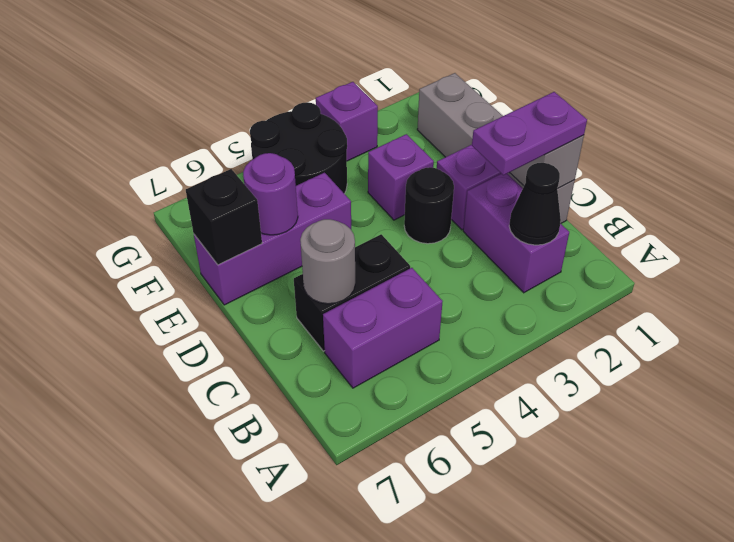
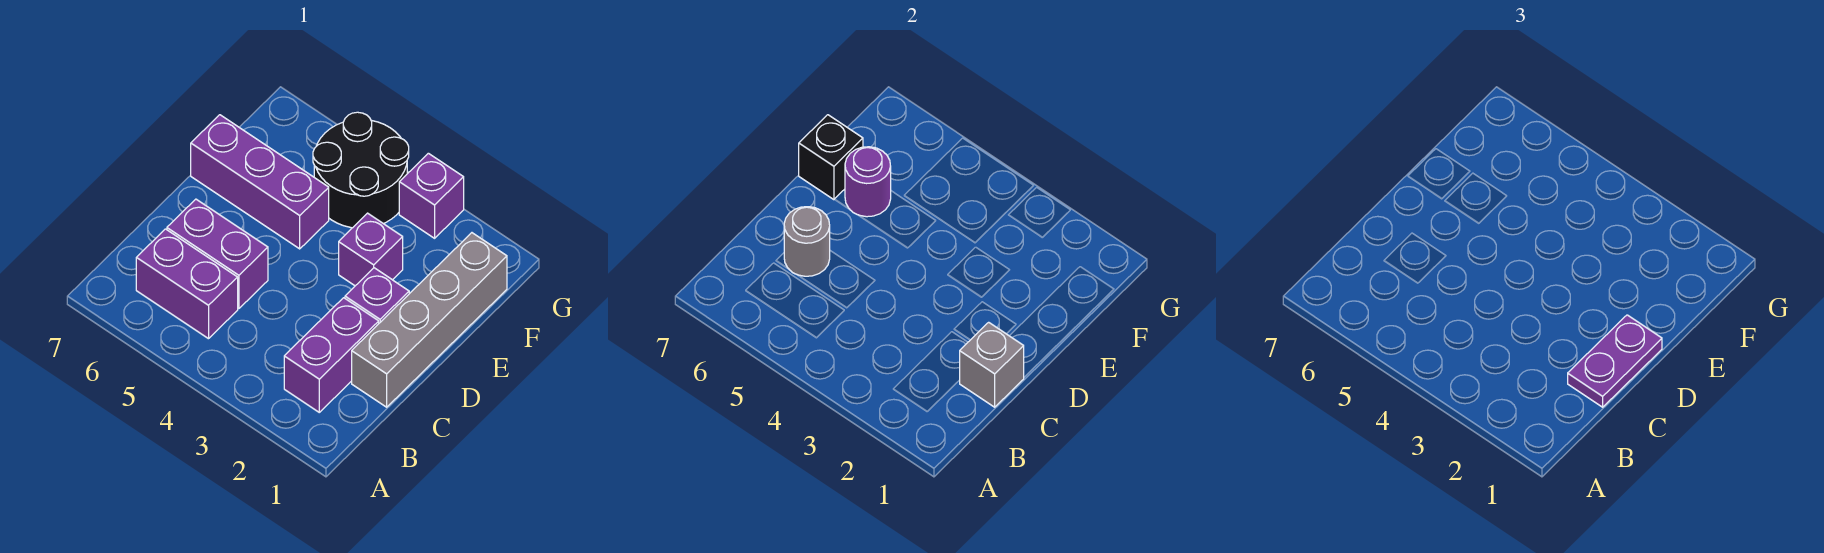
black 1x1 cone [509,163,561,245] -> none
purple 1x2 plate [472,92,587,175] -> purple 1x2 plate turned to [1568,315,1662,407]
black 1x2 brick [294,234,410,351] -> purple 1x2 brick [167,199,268,309]
black 1x1 round brick [404,167,454,244] -> none

